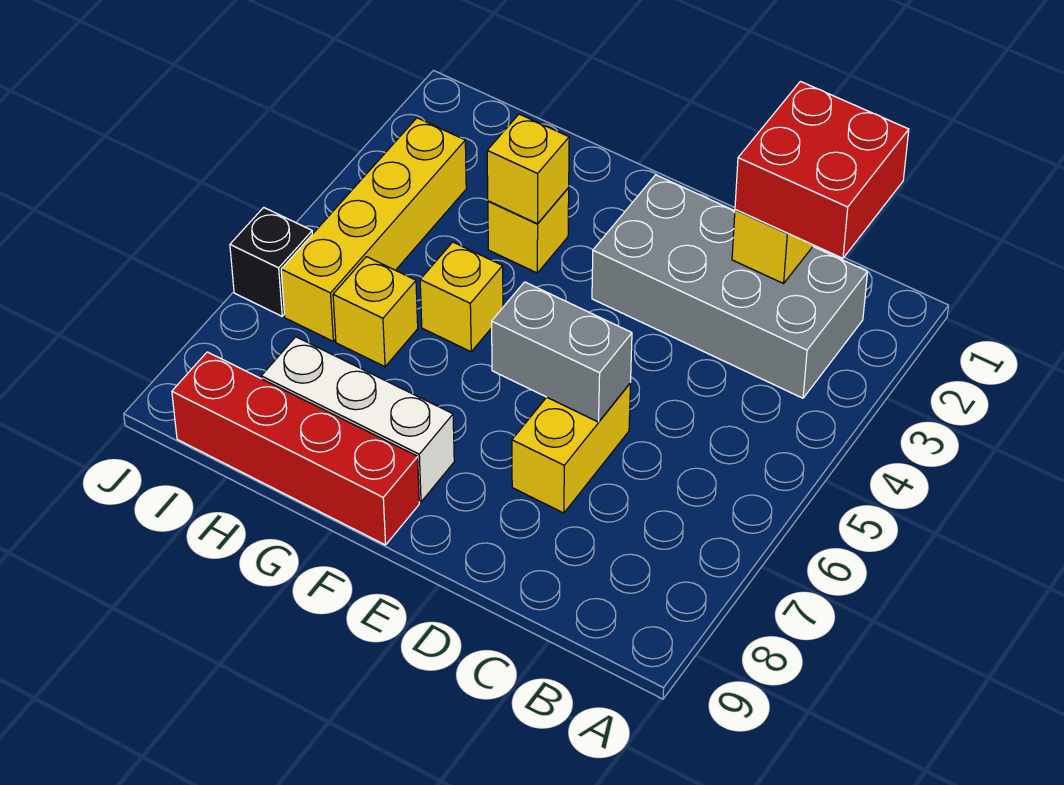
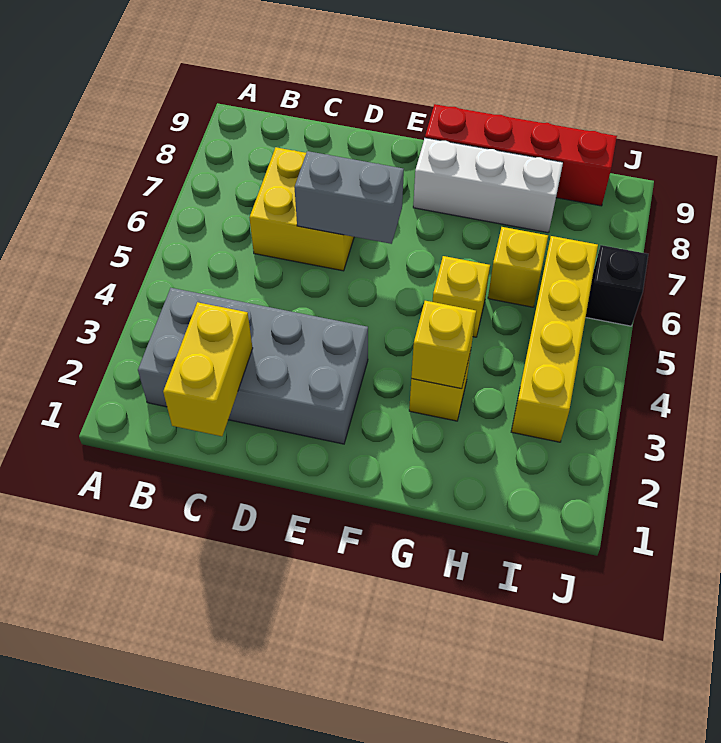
red 2x2 brick [735,82,909,258] -> none
yellow 1x2 brick [512,383,631,513] -> yellow 2x2 brick [249,147,354,271]

